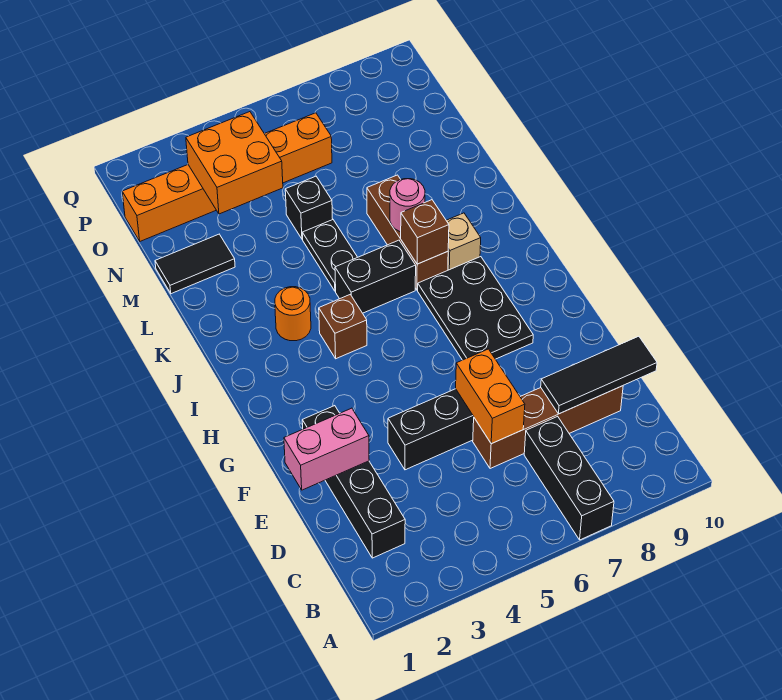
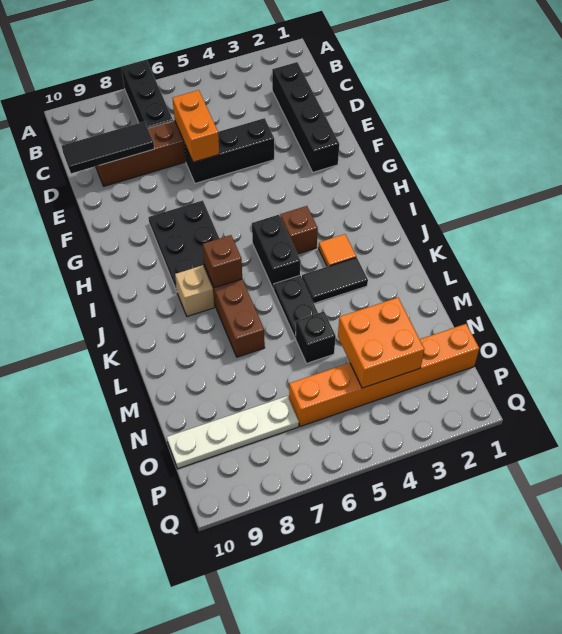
pink 1x2 brick [284,408,369,490] -> none
orange 1x1 round brick [275,287,311,341] -> orange 1x1 tile [319,234,356,267]
black 1x2 brick [335,240,416,313] -> black 1x2 brick turned to [252,215,301,289]
pink 1x1 round brick [390,179,425,232] -> none
black 1x2 tile [155,234,235,294] -> black 1x2 tile moved to [302,257,368,303]
none -> white 1x4 plate [167,396,299,469]

